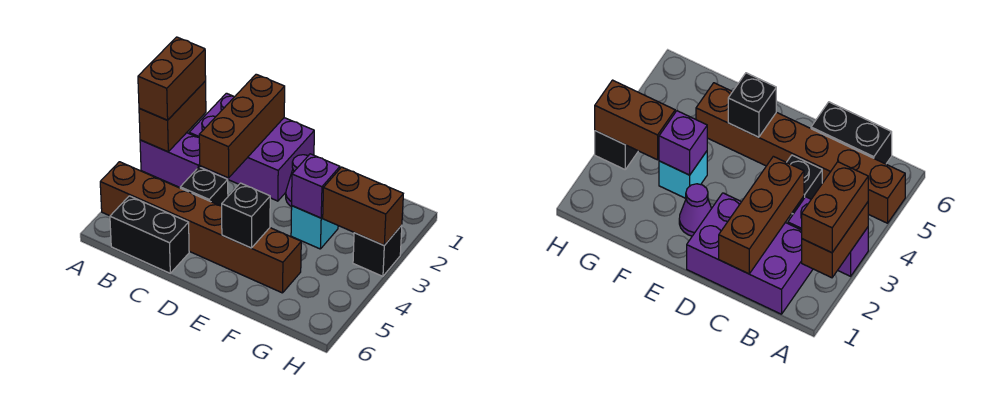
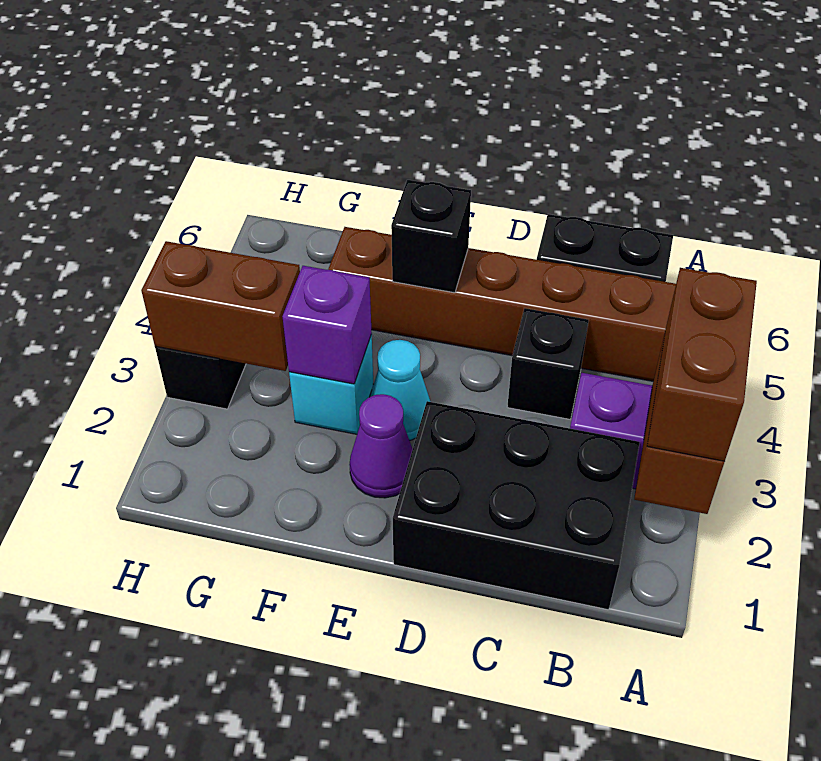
purple 2x3 brick [189,93,314,201] -> black 2x3 brick [393,401,640,610]
brown 1x3 brick [199,74,285,178] -> none
none -> cyan 1x1 cone [370,340,430,440]

